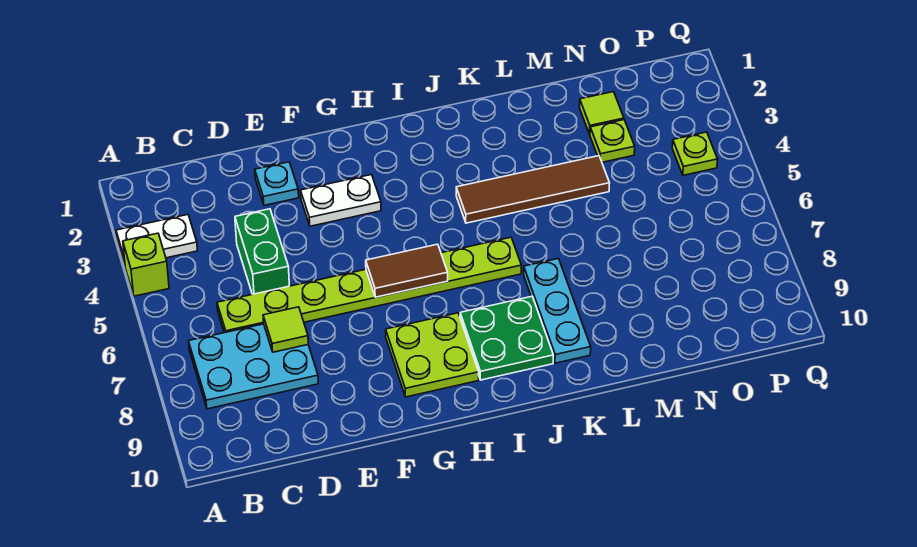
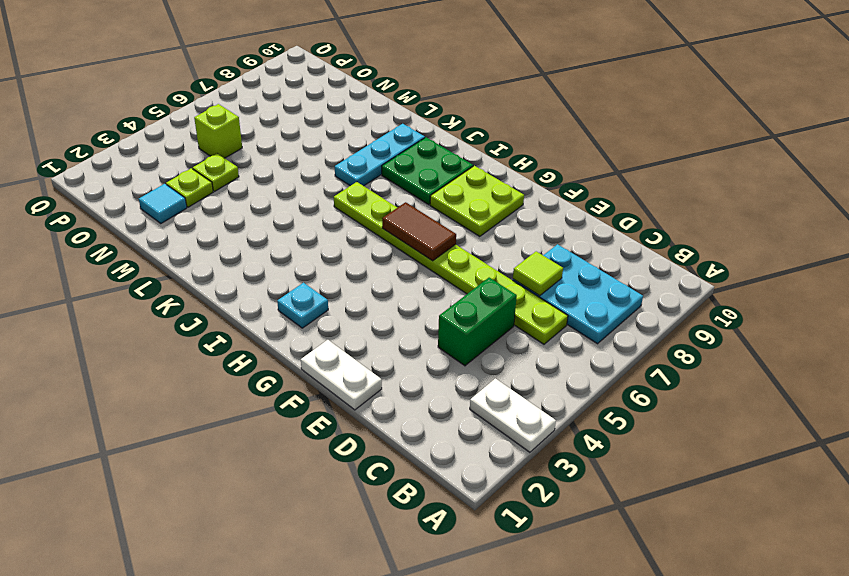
lime 1x1 brick [123,233,169,296] -> lime 1x1 brick moved to [194,104,242,158]
cyan 1x1 plate [255,162,299,205] -> cyan 1x1 plate moved to [277,283,328,328]
white 1x2 plate [301,175,381,226] -> white 1x2 plate moved to [301,340,382,410]
brown 1x4 tile [456,156,609,223] -> none
lime 1x1 tile [579,92,624,134] -> cyan 1x1 tile [139,184,187,223]
lime 1x1 plate [672,132,718,175] -> lime 1x1 plate moved to [193,153,239,192]

